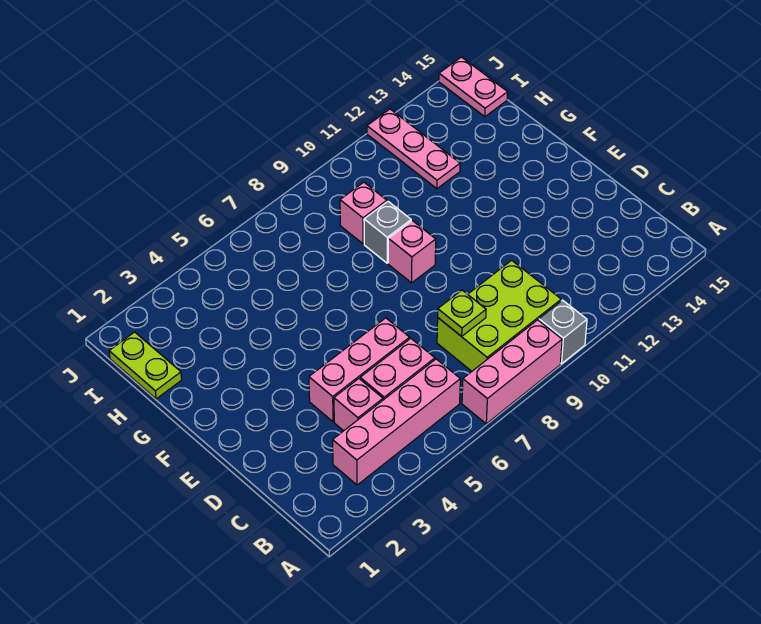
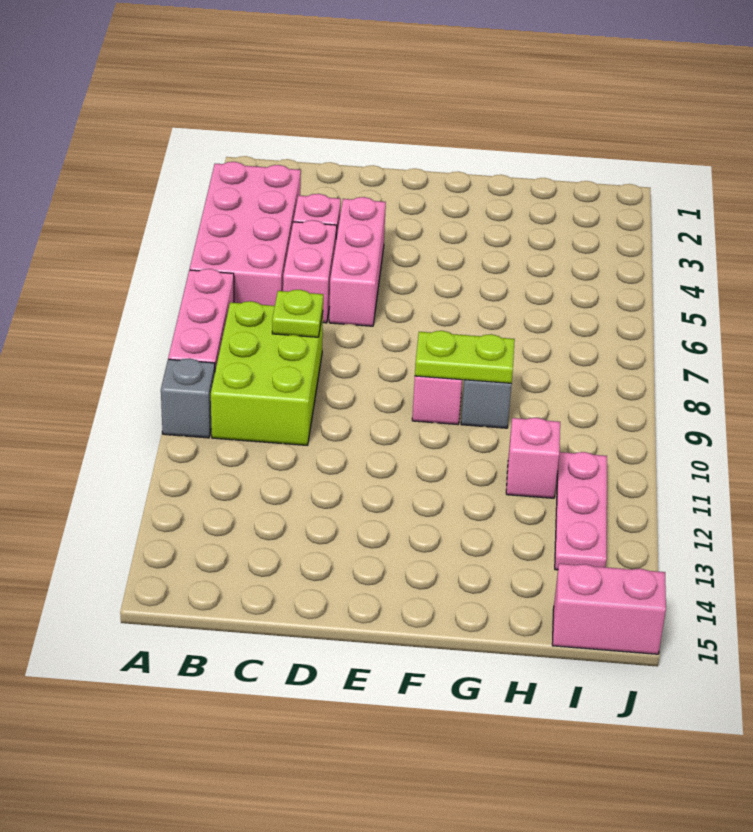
pink 1x4 brick [333,359,460,485] -> pink 2x4 brick [190,162,301,306]
lime 1x2 plate [109,332,182,399] -> lime 1x2 plate moved to [415,331,515,383]
pink 1x1 brick [340,182,387,244] -> pink 1x1 brick moved to [506,418,560,498]
pink 1x3 plate [367,109,460,189] -> pink 1x3 plate turned to [555,452,607,570]
pink 1x2 plate [439,57,508,117] -> pink 1x2 brick [552,564,666,654]

